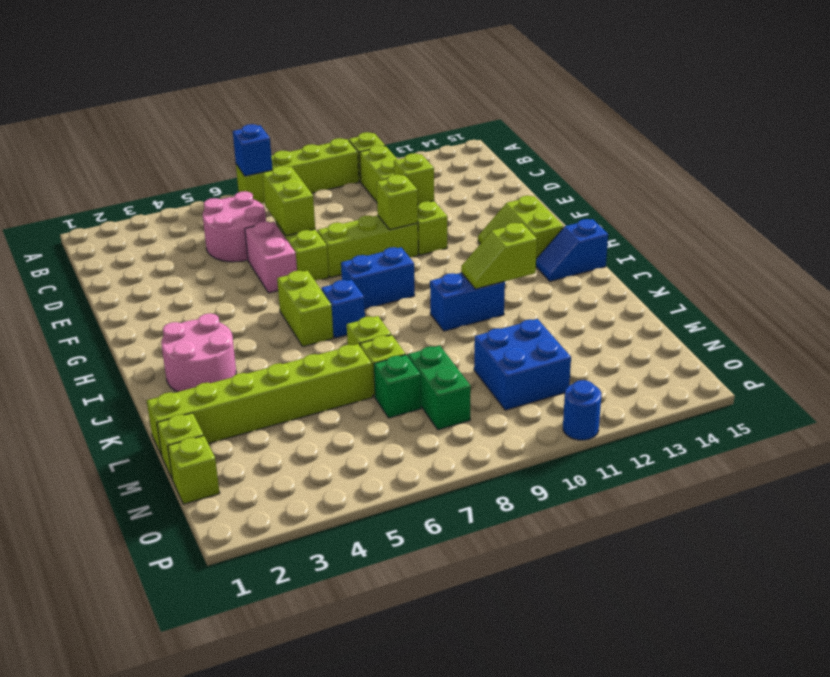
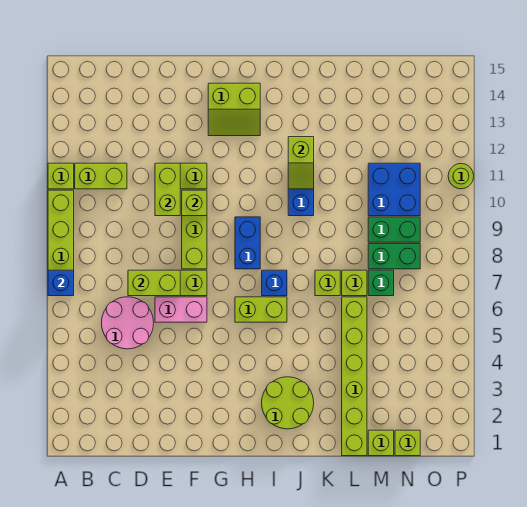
lime 1x1 brick [394,153,434,205] -> lime 1x2 brick [155,163,180,216]
pink 2x2 round brick [161,313,236,392] -> lime 2x2 round brick [262,377,314,429]
blue 1x2 slope [536,219,608,281] -> none
none -> green 1x2 brick [368,217,420,242]
blue 1x1 round brick [563,380,601,440] -> lime 1x1 round brick [448,164,474,189]

